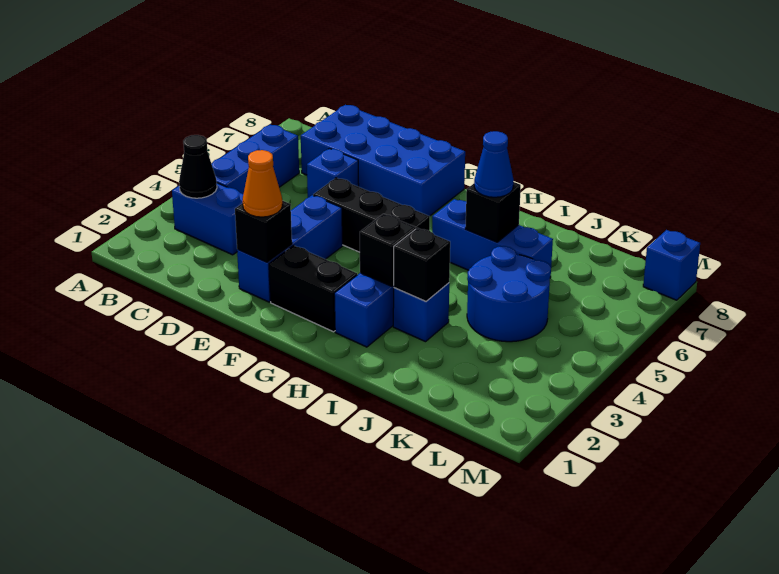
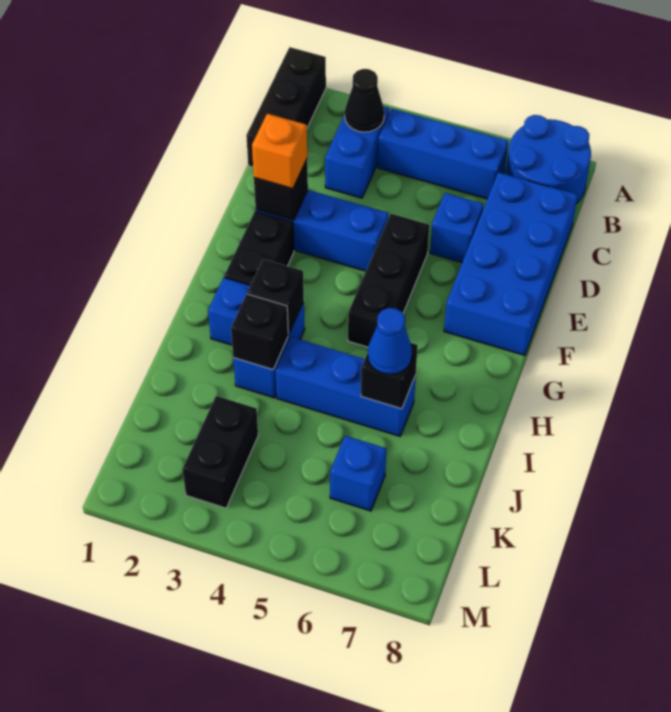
none -> black 1x3 brick [246,47,326,167]
orange 1x1 cone [243,150,282,217] -> orange 1x1 brick [252,114,307,189]
blue 1x3 brick [432,199,553,278] -> blue 1x3 brick turned to [275,337,416,436]
blue 2x2 round brick [467,246,551,342] -> blue 2x2 round brick moved to [506,115,591,204]
none -> black 1x2 brick [182,396,258,508]
blue 1x1 brick [643,230,700,300] -> blue 1x1 brick moved to [330,436,386,511]

